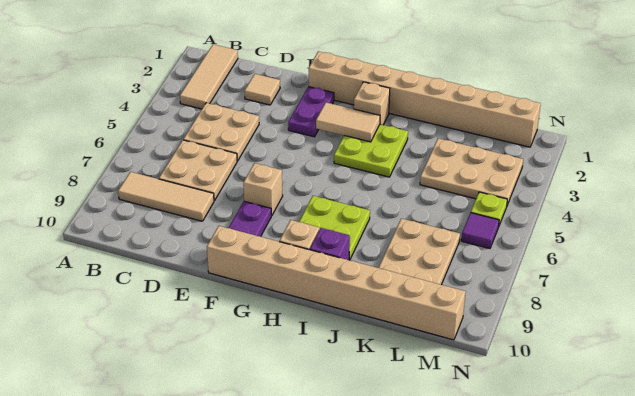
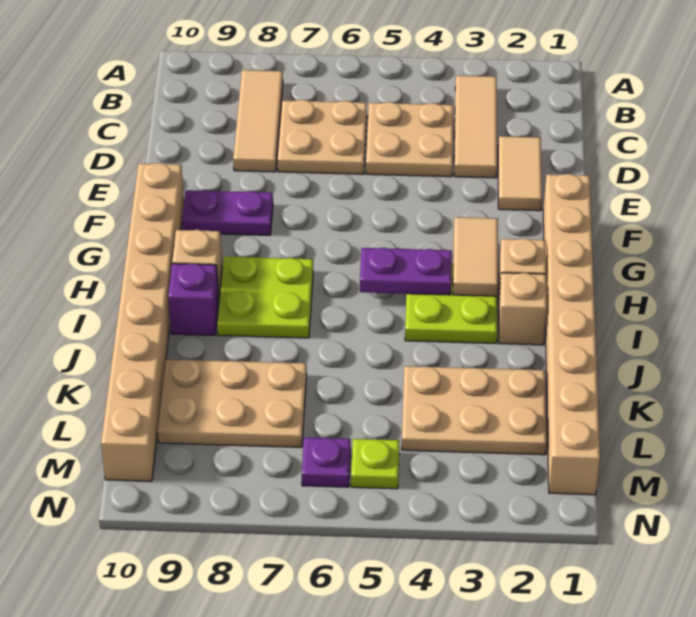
tan 1x3 tile [180,44,238,109] -> tan 1x3 tile turned to [454,76,497,178]
tan 1x1 tile [244,74,280,105] -> tan 1x2 tile [498,136,542,211]
purple 1x2 plate [288,87,334,137] -> purple 1x2 plate moved to [360,248,452,295]
tan 1x1 brick [243,163,283,216] -> tan 1x1 brick moved to [499,273,547,345]
tan 2x3 plate [420,138,523,205] -> tan 2x3 plate turned to [402,366,547,455]
purple 1x1 tile [461,213,499,249] -> purple 1x1 plate [302,437,351,487]

